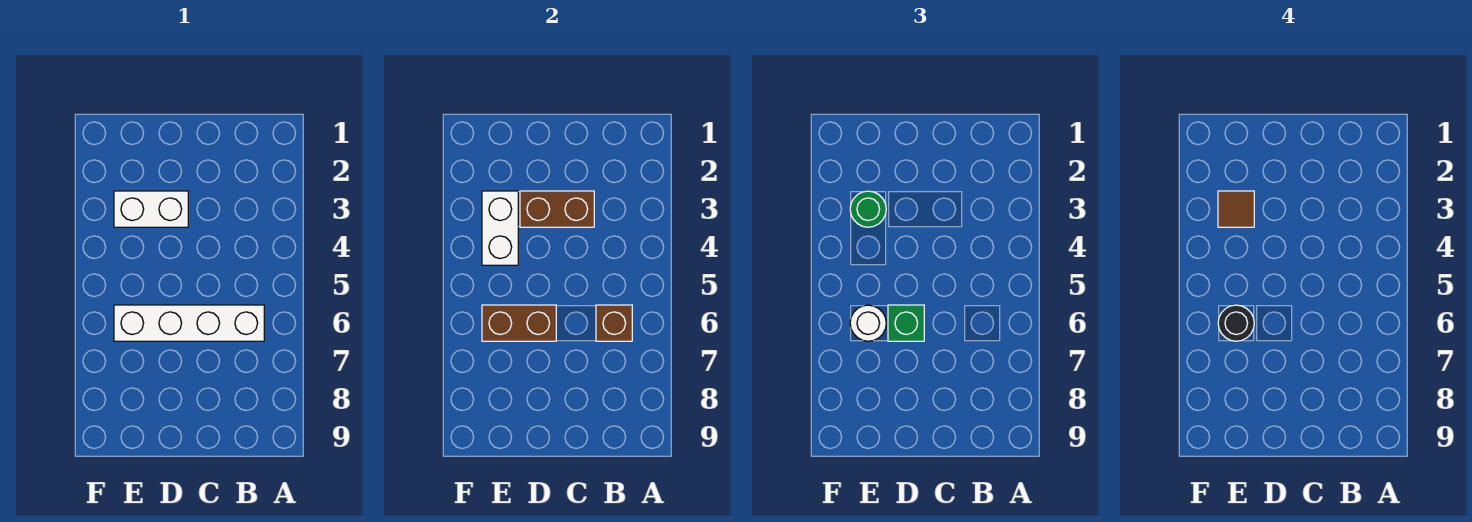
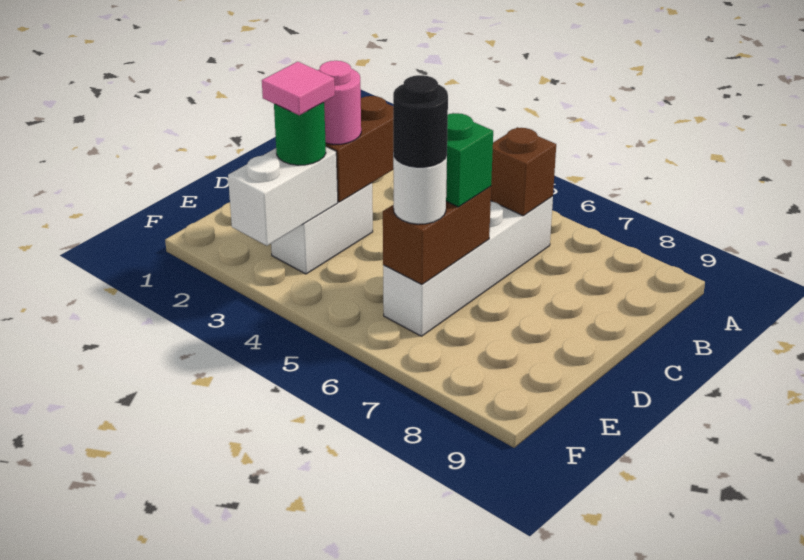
none -> pink 1x1 round brick [318,61,361,144]
white 1x2 brick [482,191,518,265] -> white 1x2 brick turned to [228,147,338,246]
brown 1x1 tile [1218,191,1254,227] -> pink 1x1 tile [262,62,335,115]

